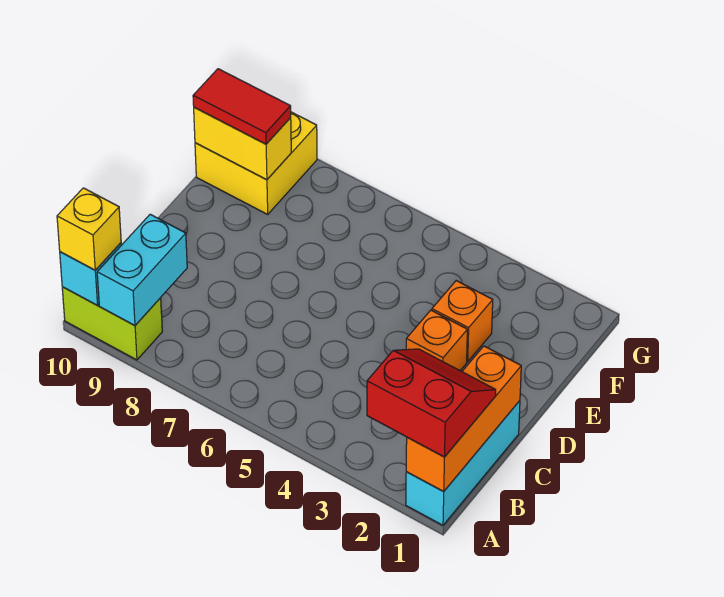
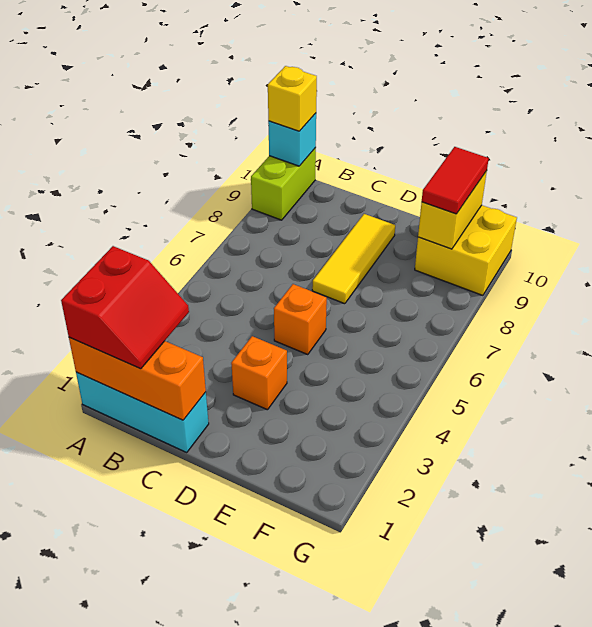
cyan 1x2 brick [97,214,187,326] -> none
none -> yellow 1x3 tile [312,214,395,304]
orange 1x1 brick [432,281,493,362] -> orange 1x1 brick moved to [274,284,327,354]

